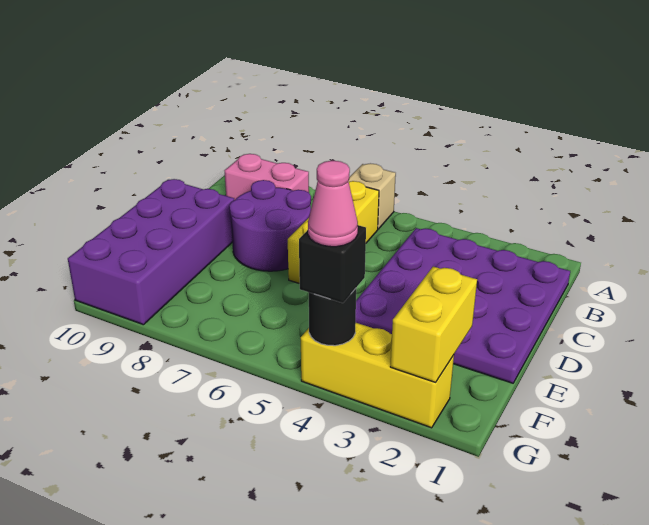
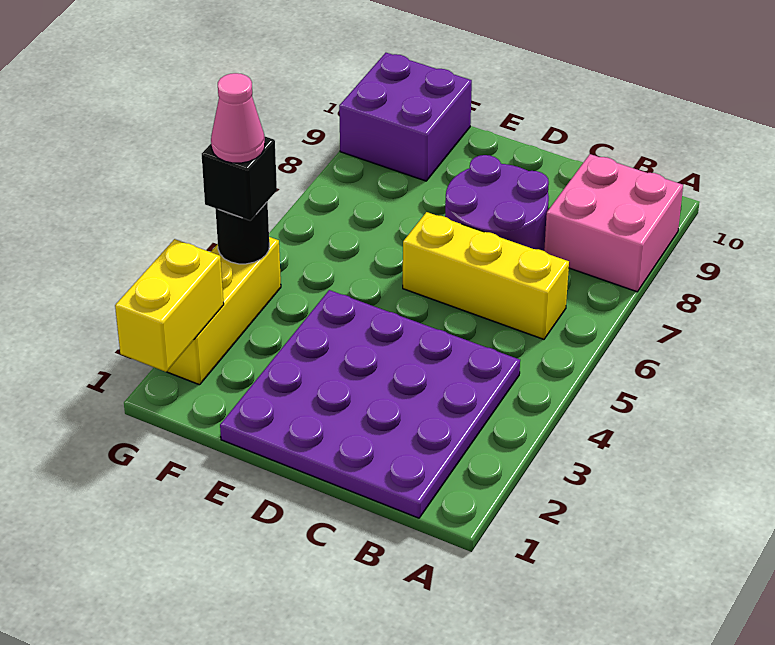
tan 1x1 brick [348,163,396,229] -> none
pink 1x2 brick [224,154,309,200] -> pink 2x2 brick [544,154,683,292]
purple 2x4 brick [68,179,234,325] -> purple 2x2 brick [339,53,472,181]
yellow 1x2 brick [390,267,477,382] -> yellow 1x2 brick turned to [115,239,224,372]

